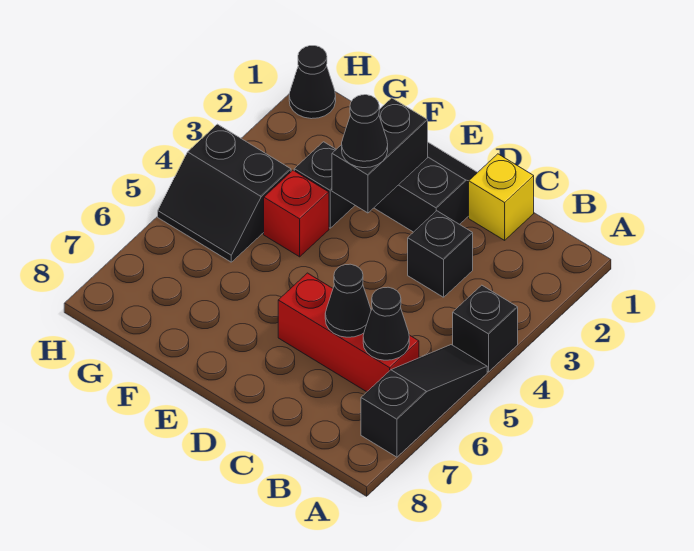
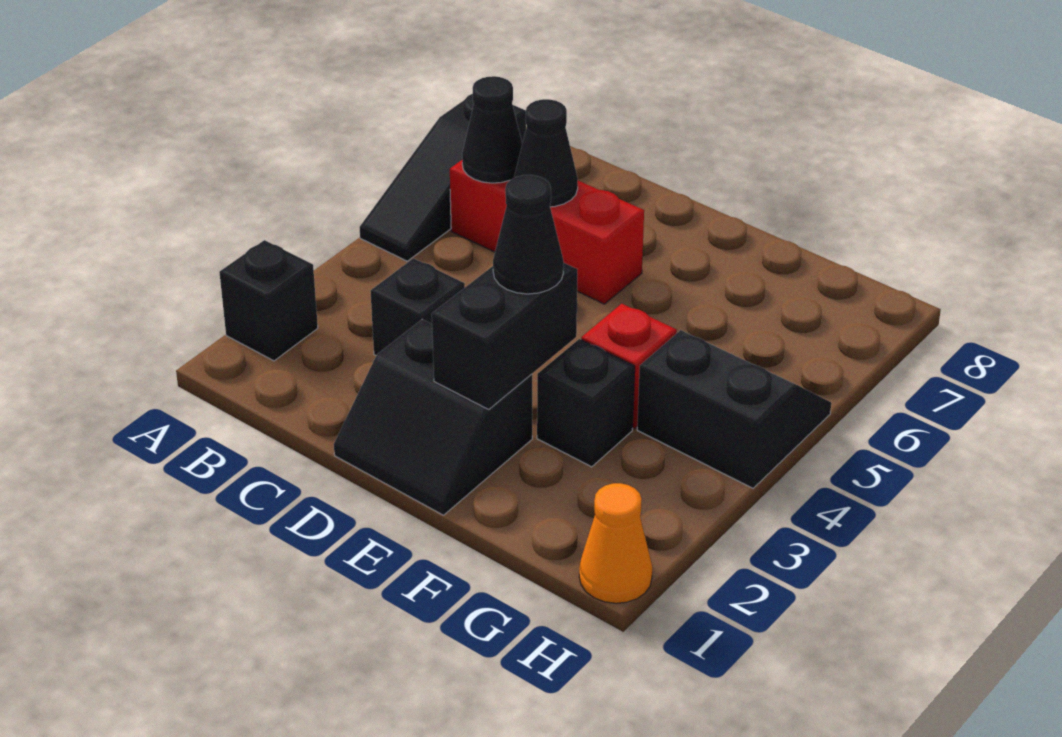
black 1x1 brick [453,285,518,372] -> black 1x1 brick moved to [219,240,318,361]
yellow 1x1 brick [469,154,534,240] -> none
black 1x1 cone [289,46,336,119] -> orange 1x1 cone [579,483,652,603]

